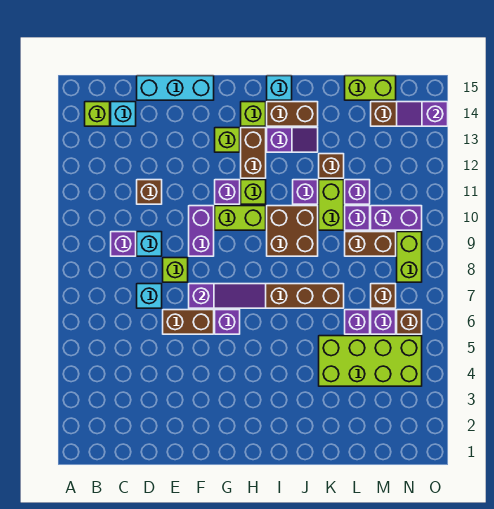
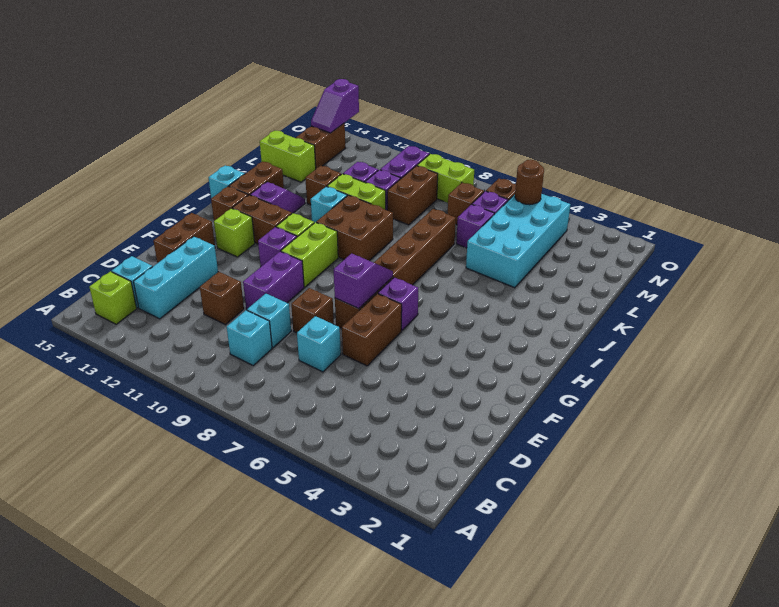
purple 1x1 brick [111,232,136,256] -> cyan 1x1 brick [227,310,272,365]
cyan 1x3 brick [137,76,214,100] -> cyan 1x3 brick moved to [133,236,218,319]
lime 1x1 brick [163,258,188,282] -> brown 1x1 brick [291,288,334,333]
none -> brown 1x2 brick [153,213,215,263]
purple 1x3 slope [189,284,266,308] -> purple 1x2 slope [334,253,393,309]
purple 1x2 brick [189,206,214,256] -> purple 1x2 brick turned to [243,251,304,309]
lime 1x1 brick [241,102,266,126] -> brown 1x1 brick [211,186,248,221]
purple 1x1 brick [293,180,318,204] -> cyan 1x1 brick [311,187,347,223]
lime 2x4 brick [319,336,422,386] -> cyan 2x4 brick [466,194,571,288]
lime 1x2 brick [345,76,396,100] -> lime 1x2 brick turned to [260,131,316,182]
none -> brown 1x1 round brick [515,160,544,205]

